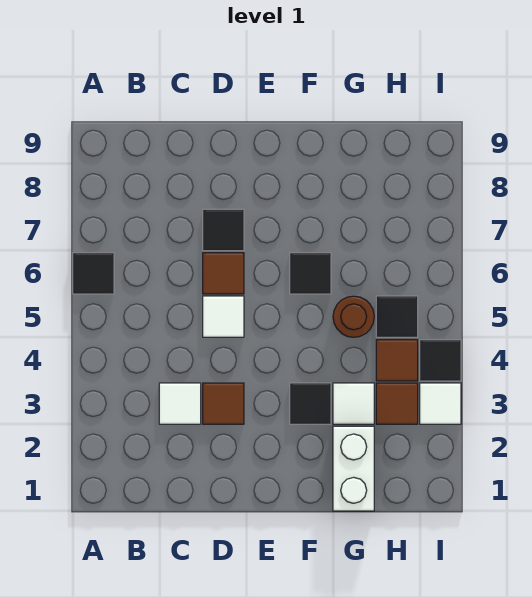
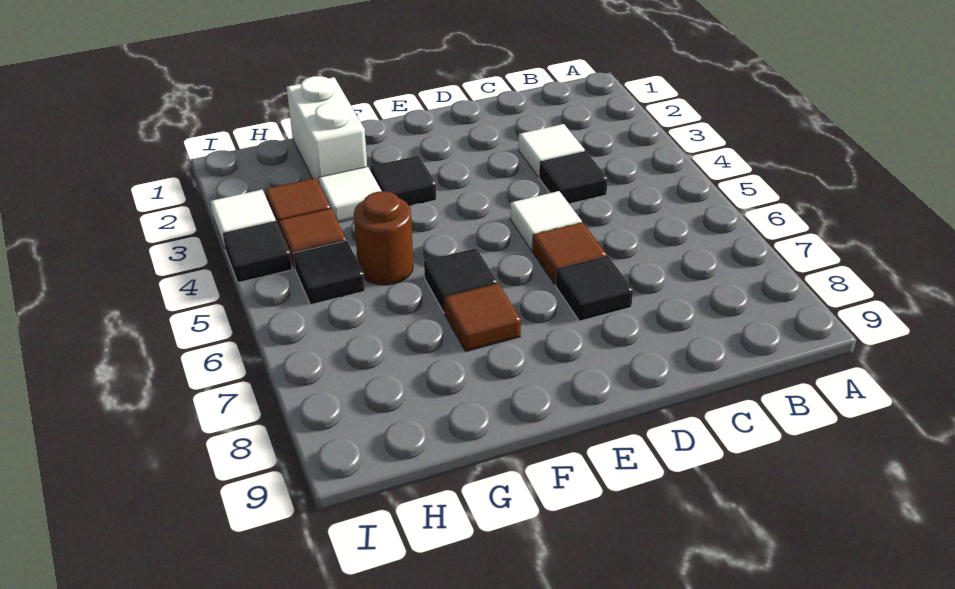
black 1x1 tile [73,253,114,294] -> black 1x1 tile moved to [539,151,608,204]
brown 1x1 tile [203,383,244,424] -> brown 1x1 tile moved to [444,283,521,352]

